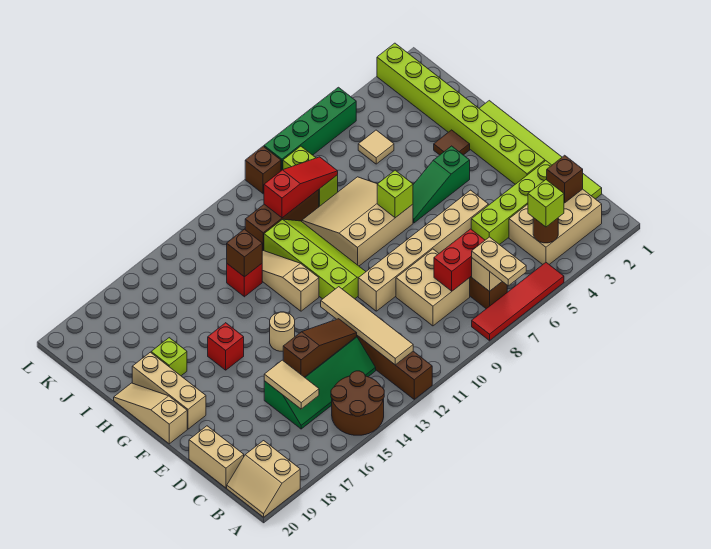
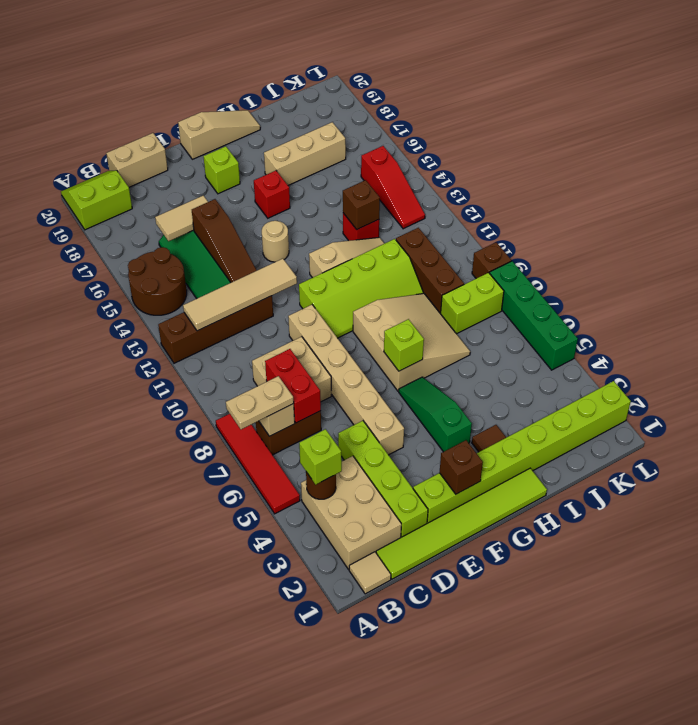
tan 2x2 slope [227,441,300,517] -> lime 2x2 slope [61,170,132,230]
brown 1x1 brick [547,155,583,203] -> brown 1x1 brick moved to [440,440,483,494]
tan 1x3 brick [132,352,206,429] -> tan 1x3 brick moved to [264,122,346,185]
lime 1x1 brick [151,338,187,376] -> lime 1x1 brick moved to [203,146,240,194]
tan 1x1 tile [358,130,394,164] -> tan 1x1 tile moved to [349,552,391,594]
red 1x3 slope [264,157,338,218] -> red 1x3 slope moved to [361,146,425,229]

